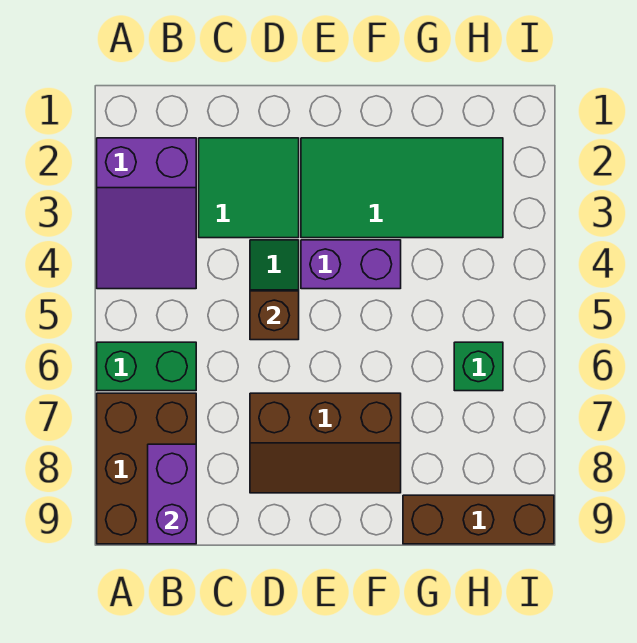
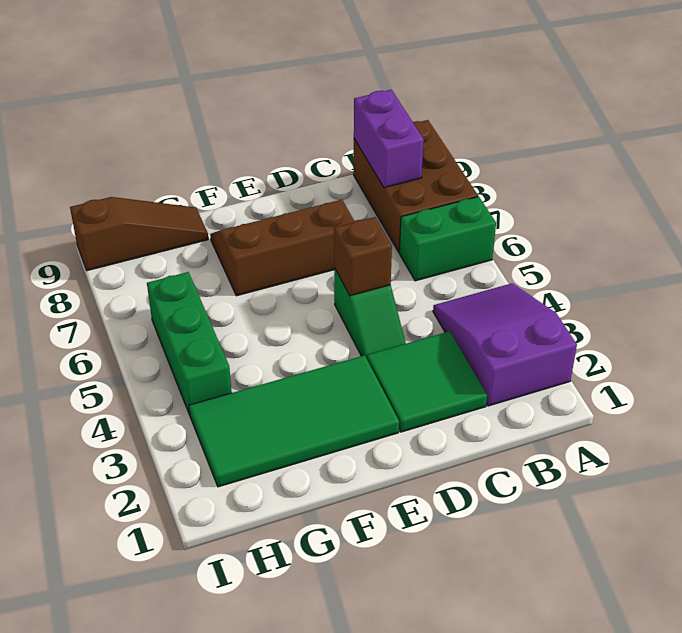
purple 1x2 brick [301,240,401,289] -> none
brown 1x3 brick [403,495,554,544] -> brown 1x3 slope [70,197,208,271]
green 1x1 brick [454,342,503,391] -> green 1x3 brick [147,272,232,415]

